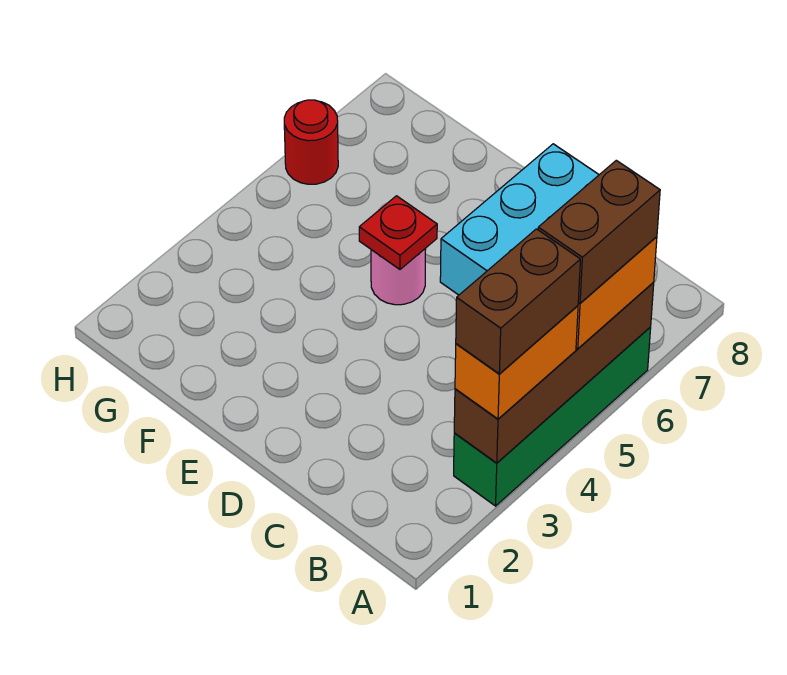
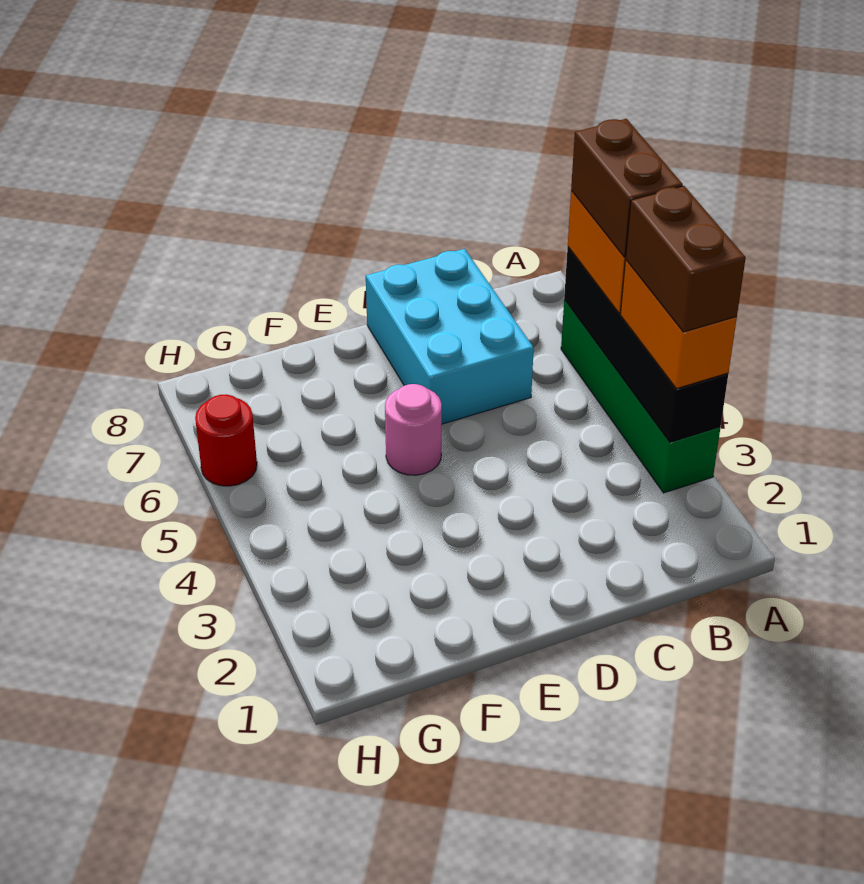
brown 1x4 brick [454,283,654,463] -> black 1x4 brick [564,247,728,442]
red 1x1 plate [359,196,437,269] -> none

